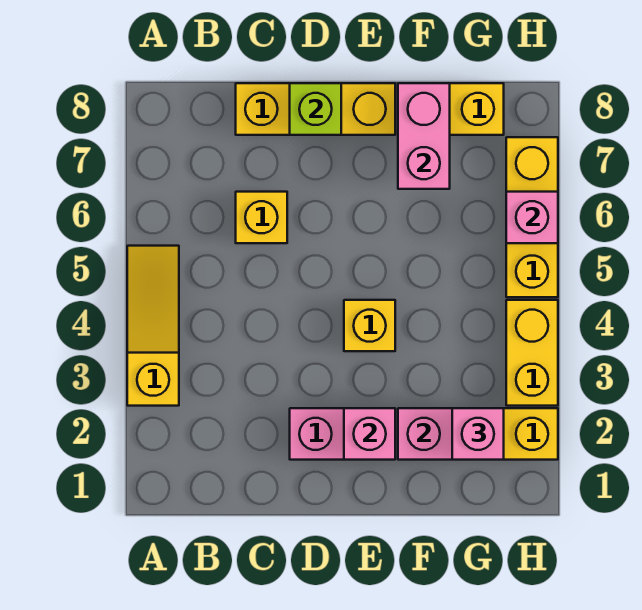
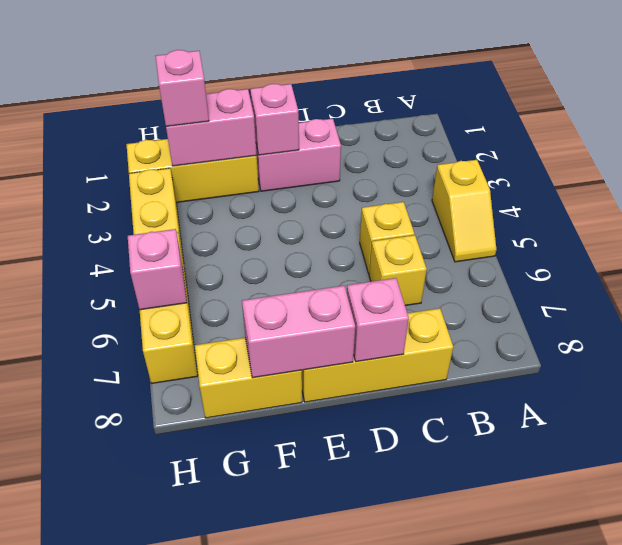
yellow 1x3 slope [127,246,179,406] -> yellow 1x2 slope [432,160,497,262]
lime 1x1 brick [290,83,341,135] -> pink 1x1 brick [347,278,409,362]
yellow 1x1 brick [344,300,395,351] -> yellow 1x1 brick moved to [360,202,415,273]
pink 1x2 brick [398,83,450,189] -> pink 1x2 brick turned to [242,286,355,378]

